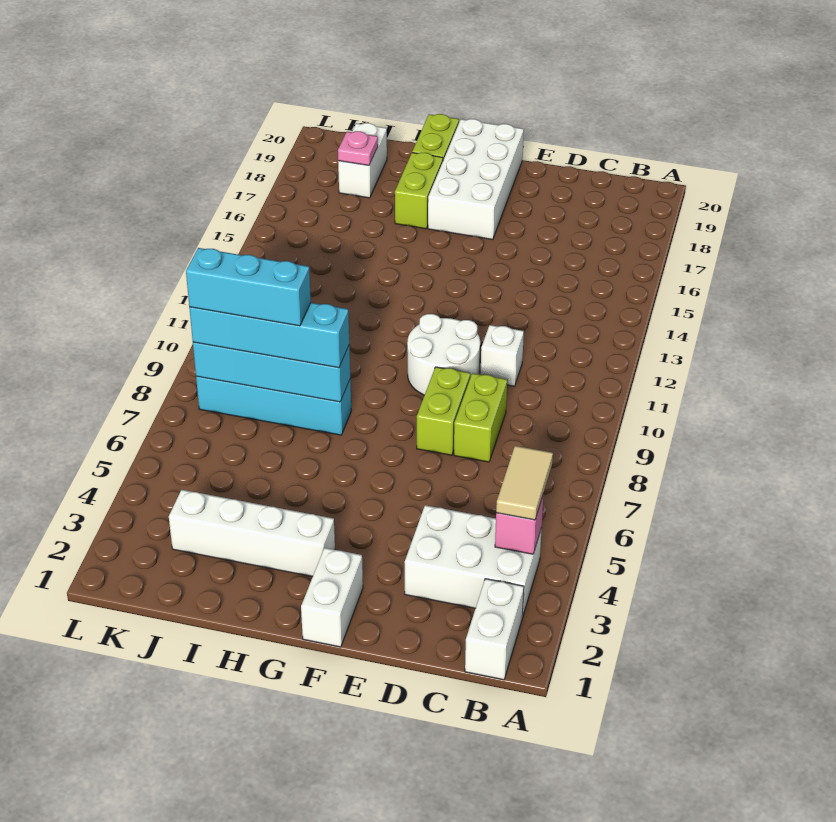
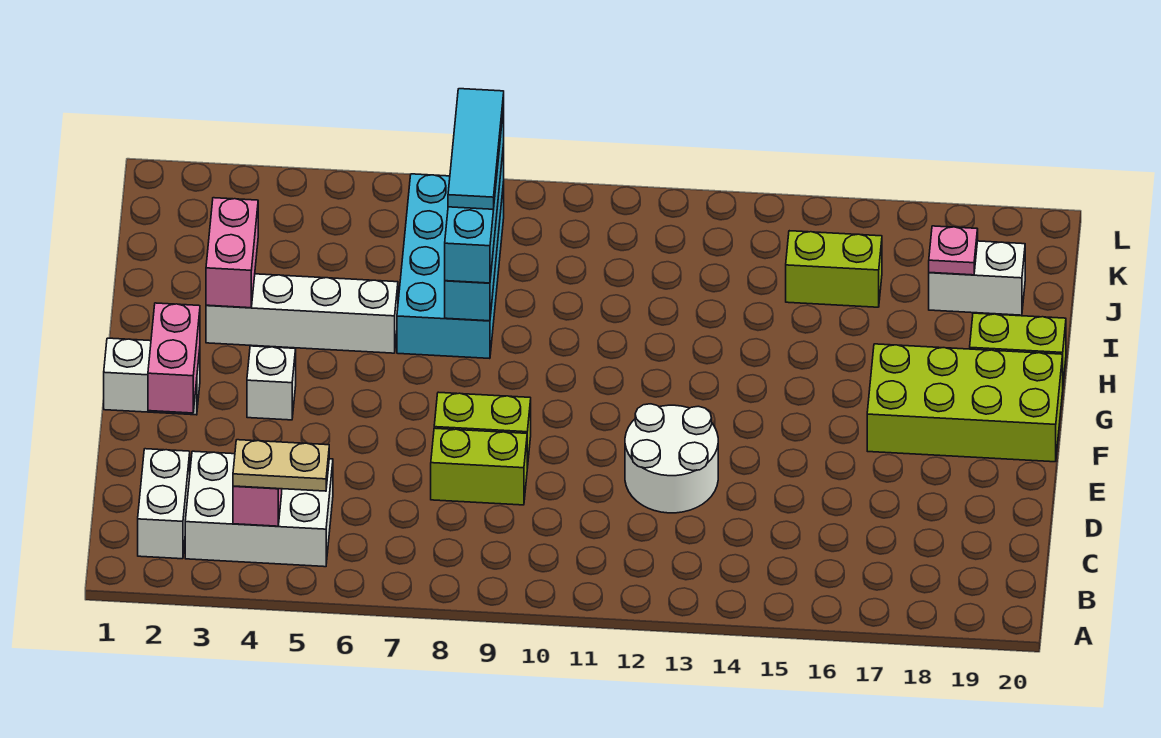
white 1x2 brick [465,579,524,680] -> white 1x2 brick turned to [138,449,190,559]
white 2x3 brick [405,505,542,617] -> white 2x3 brick turned to [185,451,333,567]
tan 1x2 tile [496,446,553,520] -> tan 1x2 plate [233,440,329,491]
white 1x1 brick [481,325,524,386] -> white 1x1 brick moved to [247,346,296,420]
none -> pink 1x2 brick [148,303,200,413]
white 2x2 round brick [407,314,480,395] -> white 2x2 round brick moved to [625,404,718,513]
white 2x4 brick [428,119,524,240] -> lime 2x4 brick [867,344,1063,462]
white 1x4 brick [169,490,335,577] -> white 1x4 brick turned to [206,274,398,353]
none -> pink 1x2 brick [206,198,258,308]
cyan 1x4 brick [196,376,351,435] -> cyan 2x4 brick [397,174,504,359]
lime 1x2 brick [395,153,443,229] -> lime 1x2 brick moved to [786,231,882,307]
cyan 1x3 brick [186,248,311,326] -> cyan 1x3 tile [448,89,504,209]

